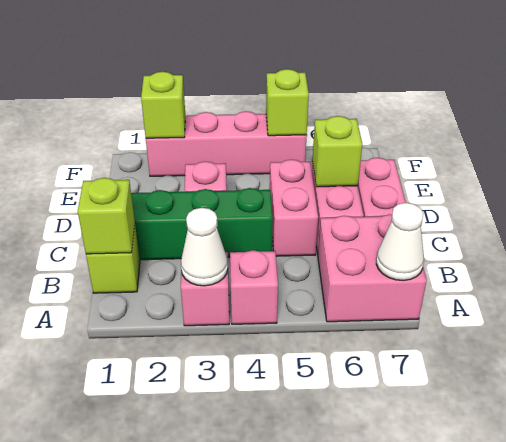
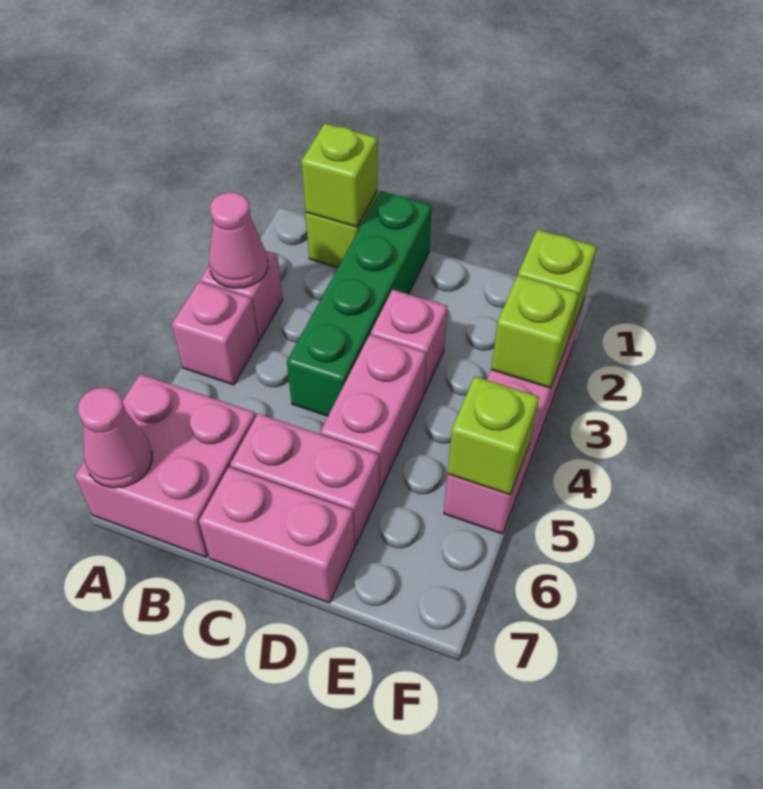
white 1x1 cone [181,208,228,286] -> pink 1x1 cone [209,192,268,288]
white 1x1 cone [376,203,424,281] -> pink 1x1 cone [78,388,152,488]
pink 1x2 brick [270,160,318,256] -> pink 1x2 brick turned to [320,335,426,492]
lime 1x1 brick [312,116,362,187] -> lime 1x1 brick moved to [491,275,579,388]

